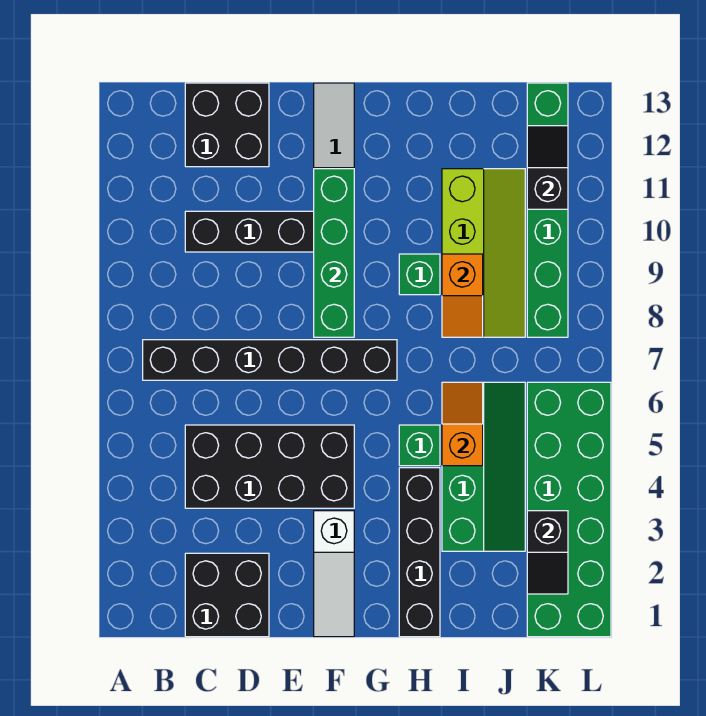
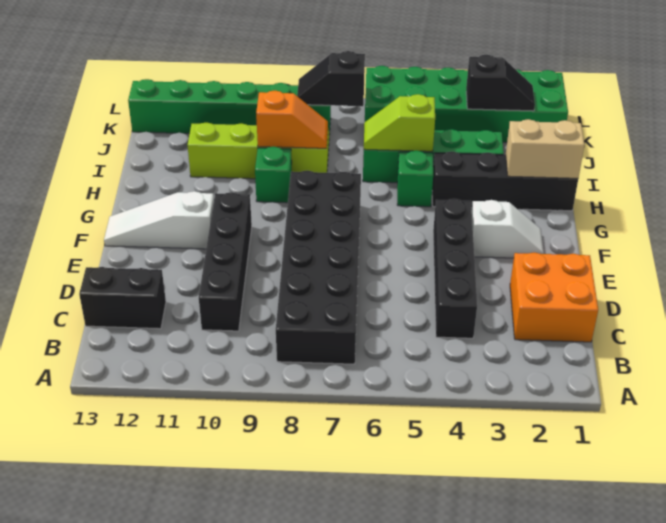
black 1x6 brick [143,340,397,380] -> black 2x6 brick [276,171,361,364]
black 2x2 brick [185,553,269,637] -> orange 2x2 brick [510,252,598,342]
black 2x4 brick [185,425,354,508] -> black 1x4 brick [433,199,477,338]
black 2x2 brick [185,83,269,167] -> black 1x2 brick [79,267,166,329]
white 1x3 slope [314,511,354,637] -> white 1x2 slope [472,200,544,258]
green 1x4 brick [314,169,354,337] -> none
none -> tan 1x2 brick [506,119,585,178]
orange 1x2 slope [442,382,483,466] -> lime 1x2 slope [364,94,435,151]
black 1x2 slope [527,126,568,209] -> black 1x2 slope moved to [297,51,365,106]

